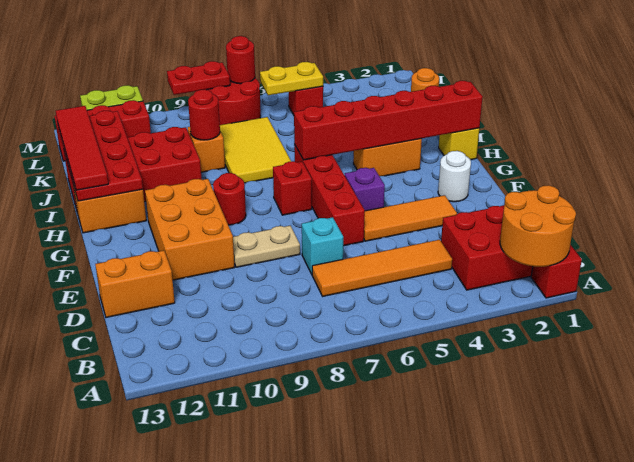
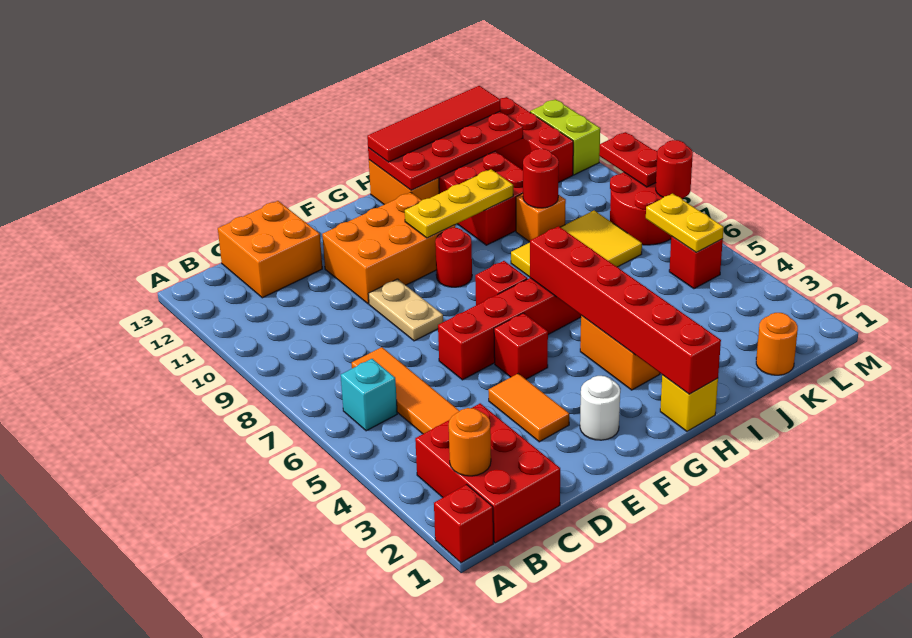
orange 2x2 round brick [500,185,576,267] -> orange 1x1 round brick [449,408,491,476]
cyan 1x1 brick [302,217,343,274] -> cyan 1x1 brick moved to [341,359,397,431]
orange 1x2 brick [95,250,175,317] -> orange 2x2 brick [218,201,322,298]
orange 1x3 tile [364,195,457,241] -> orange 1x2 tile [488,374,569,442]
purple 1x1 brick [345,168,385,211] -> red 1x1 brick [494,313,548,379]
none -> yellow 1x3 plate [405,169,513,238]

